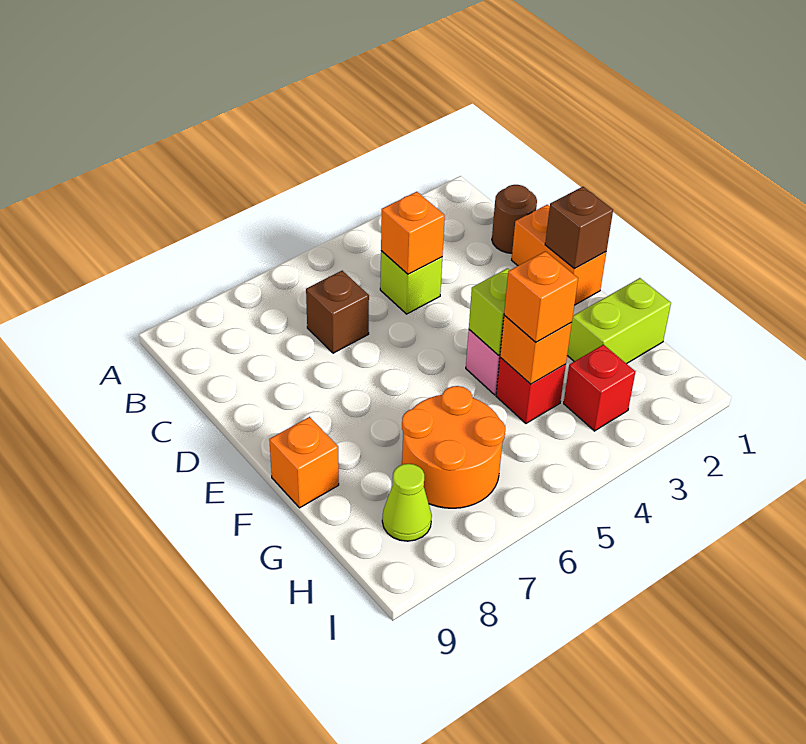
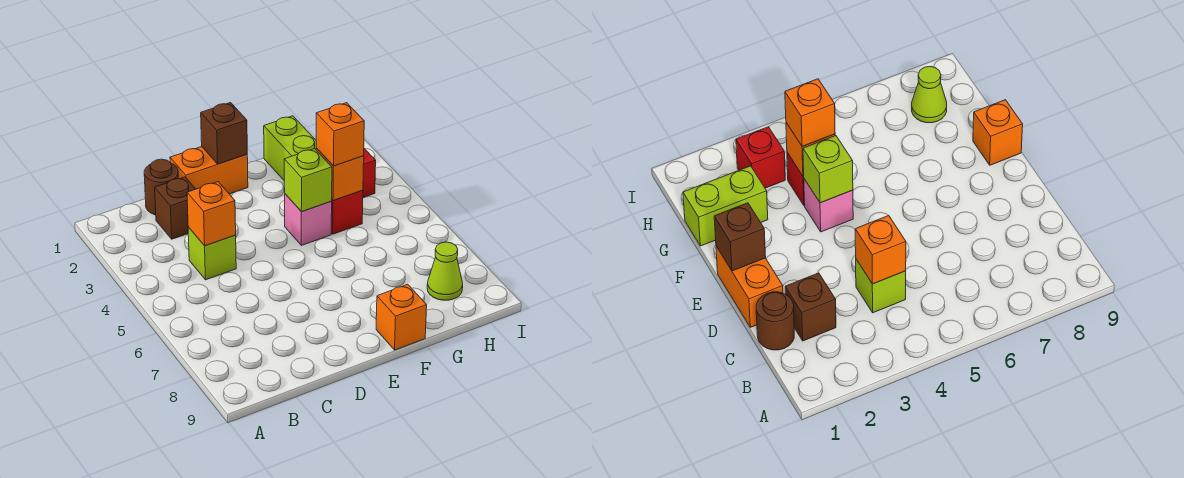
brown 1x1 brick [306,271,369,353] -> brown 1x1 brick moved to [155,177,195,239]
orange 2x2 round brick [402,386,505,508] -> none

